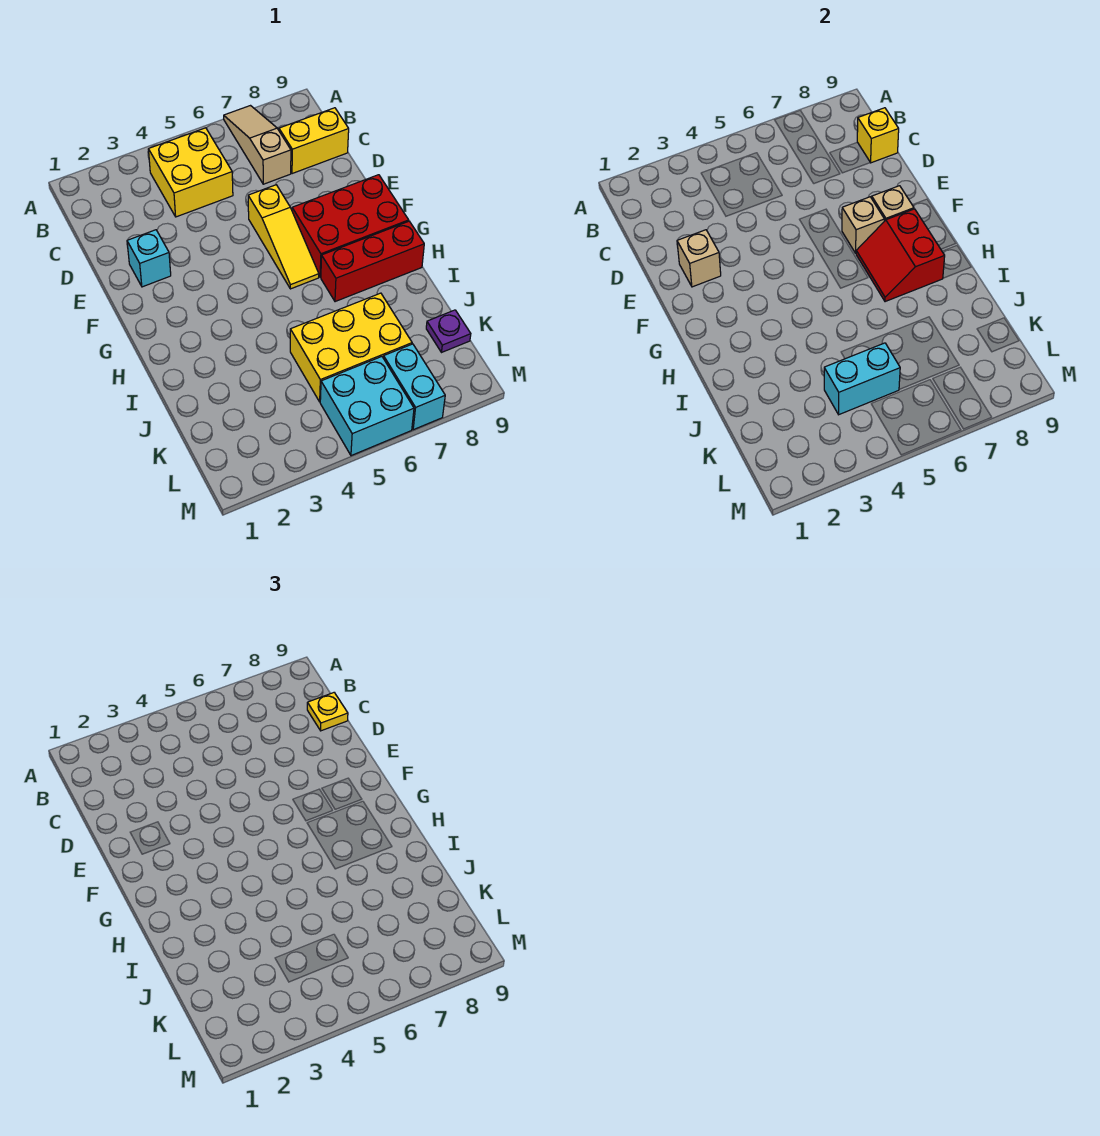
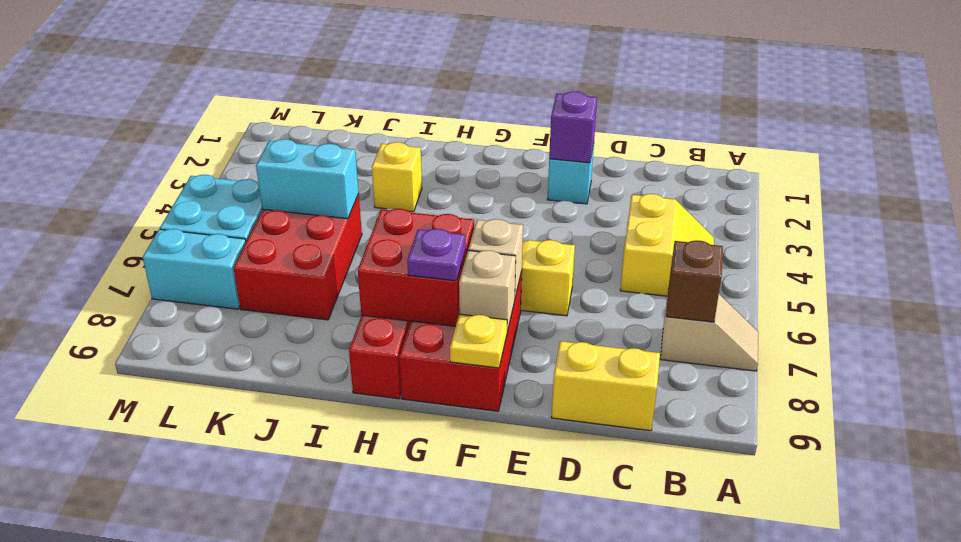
tan 1x3 slope [224,106,291,184] -> tan 1x2 slope [660,294,758,371]
yellow 2x2 brick [148,128,233,217] -> yellow 2x2 slope [620,194,714,296]
none -> brown 1x1 brick [666,241,723,322]
yellow 1x2 brick [279,108,349,174] -> yellow 1x2 brick turned to [551,341,660,431]
yellow 1x1 brick [857,108,899,163] -> yellow 1x1 brick moved to [372,142,422,212]
yellow 1x1 plate [307,693,348,731] -> yellow 1x1 plate moved to [450,314,507,368]
tan 1x1 brick [677,230,721,287] -> purple 1x1 brick [549,91,597,163]
red 2x2 slope [856,209,945,302] -> red 2x2 brick [358,209,474,327]
yellow 2x3 brick [290,293,412,402] -> red 2x3 brick [233,194,362,320]
cyan 1x2 brick [824,343,900,415] -> cyan 1x2 brick turned to [256,139,359,219]
purple 1x1 plate [426,310,471,352] -> purple 1x1 plate moved to [407,229,466,281]

